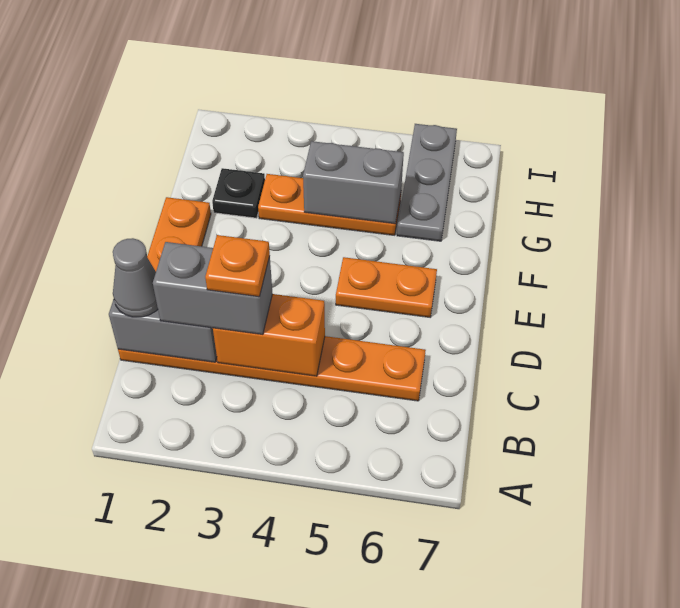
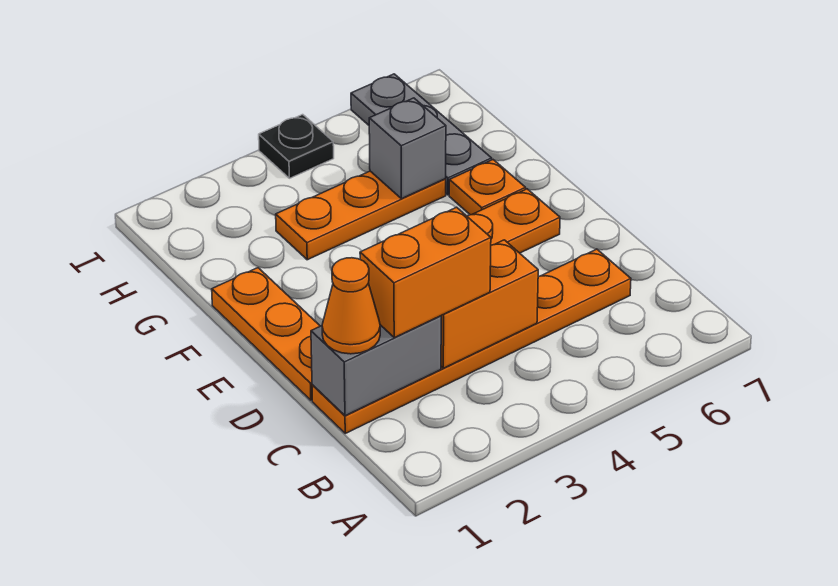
grey 1x1 cone [113,238,158,317] -> orange 1x1 cone [322,258,380,354]
grey 1x2 brick [153,242,273,334] -> orange 1x2 brick [360,207,491,338]
orange 1x1 plate [205,235,270,297] -> orange 1x1 plate moved to [449,160,526,215]
black 1x1 plate [212,168,265,218] -> black 1x1 plate moved to [259,115,334,178]
grey 1x2 brick [303,141,404,224] -> grey 1x1 brick [369,98,446,199]

